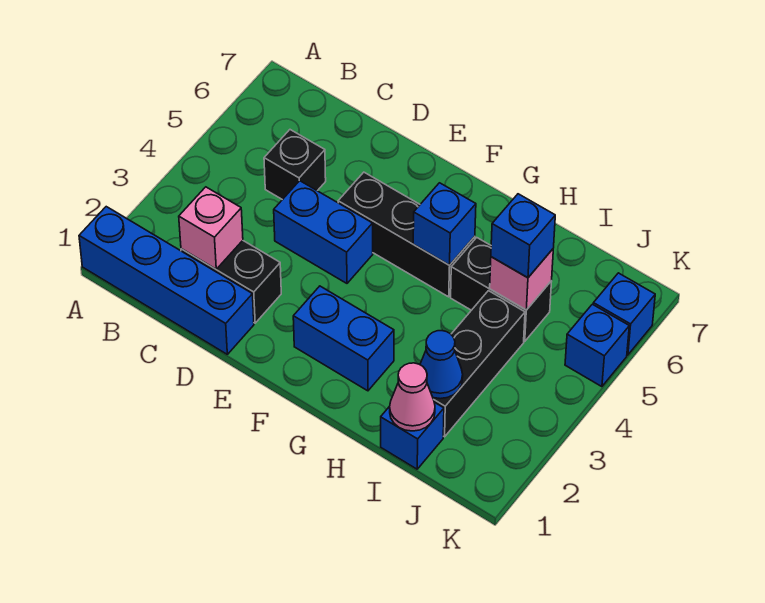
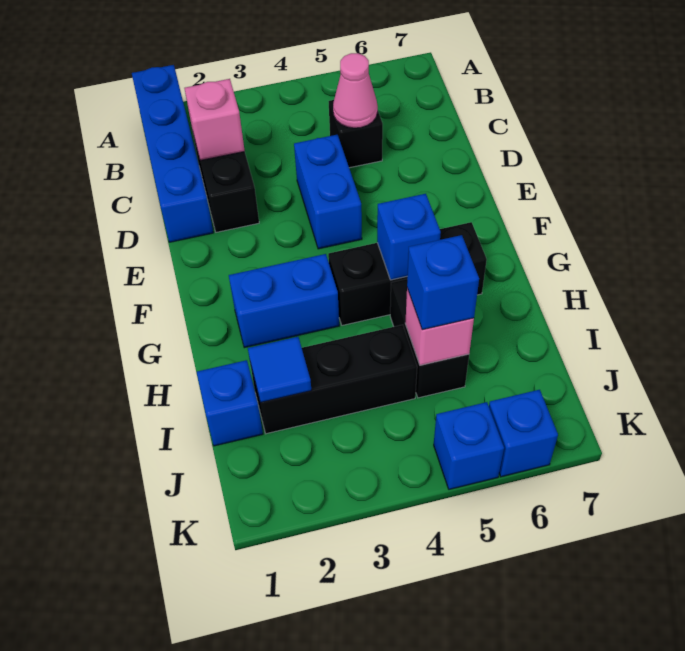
black 1x3 brick [338,172,475,297] -> black 1x3 brick turned to [328,222,487,325]
blue 1x2 brick [293,286,394,391] -> blue 1x2 brick turned to [229,254,339,348]
pink 1x1 cone [390,363,435,431] -> pink 1x1 cone moved to [333,53,378,128]
blue 1x1 cone [420,331,463,399] -> blue 1x1 tile [248,337,311,402]

